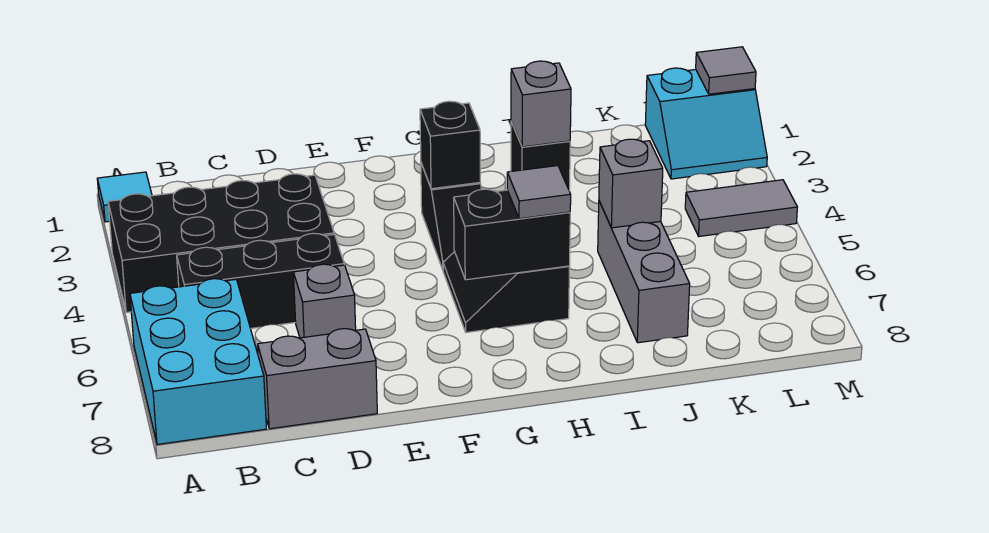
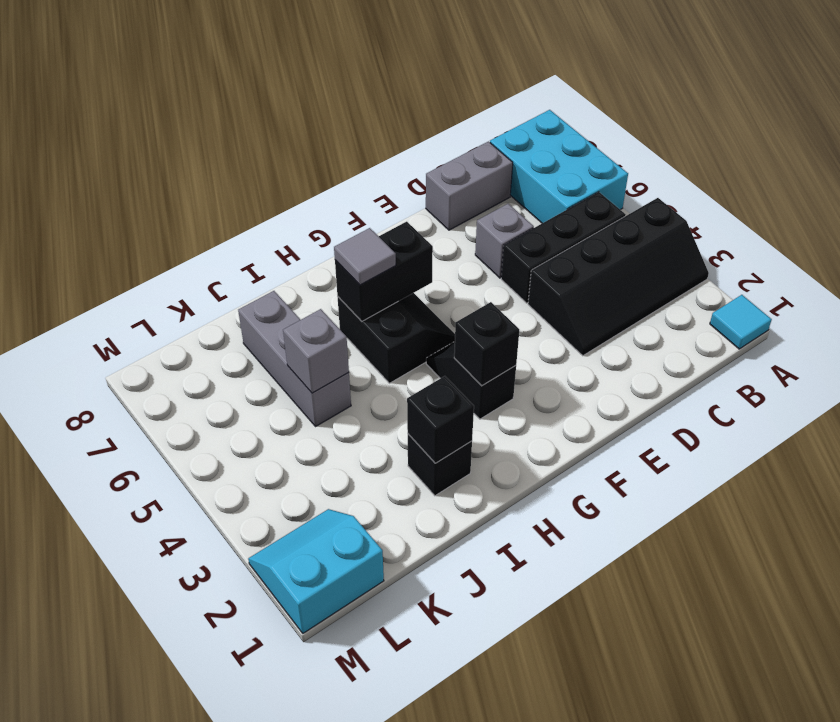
black 2x4 brick [108,174,334,312] -> black 2x4 slope [528,198,709,356]
grey 1x1 brick [511,61,571,147] -> black 1x1 brick [407,376,474,463]
grey 1x2 tile [685,180,797,236] -> none
grey 1x1 tile [696,47,756,94] -> none

